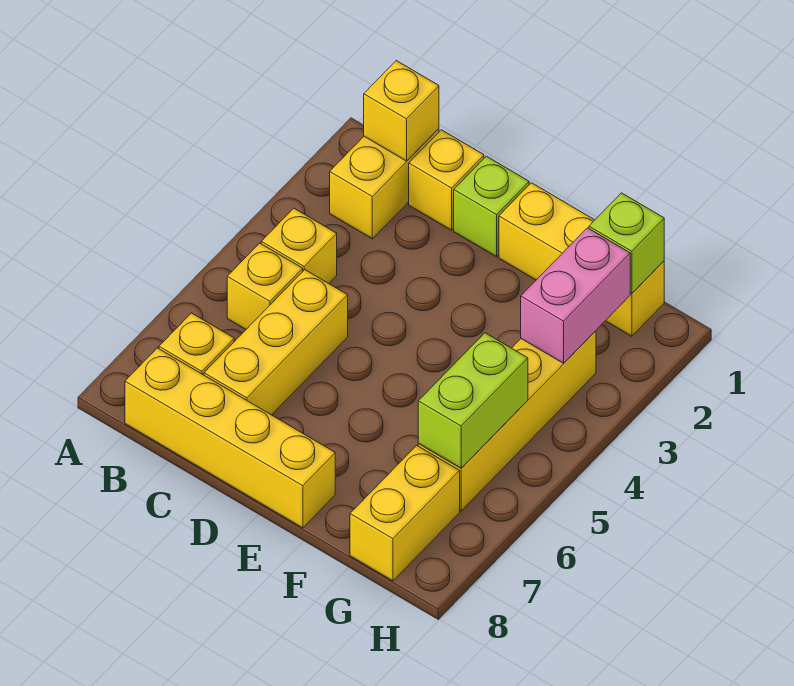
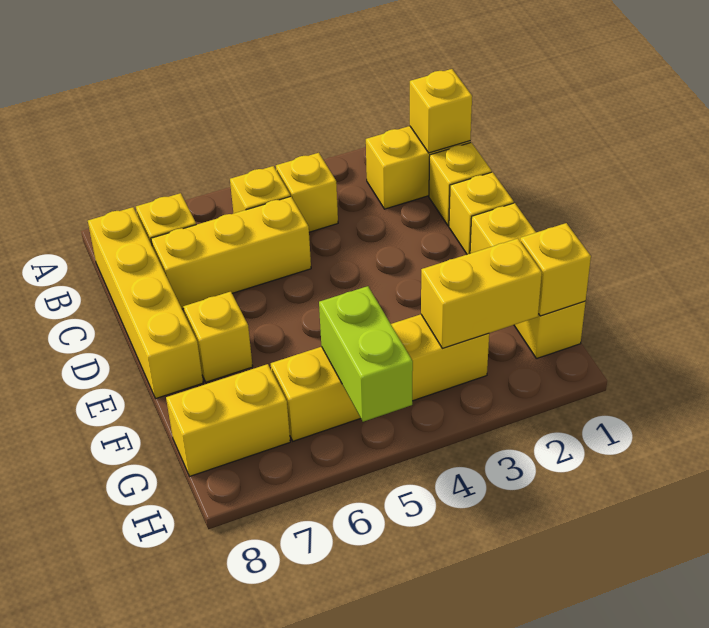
lime 1x1 brick [454,156,529,257] -> yellow 1x1 brick [449,172,514,254]
none -> yellow 1x1 brick [183,292,253,382]
lime 1x1 brick [589,193,664,293] -> yellow 1x1 brick [520,223,591,316]
pink 1x2 brick [521,228,630,363] -> yellow 1x2 brick [421,238,542,348]
lime 1x2 brick [418,333,528,468] -> lime 1x2 brick turned to [319,286,413,422]

